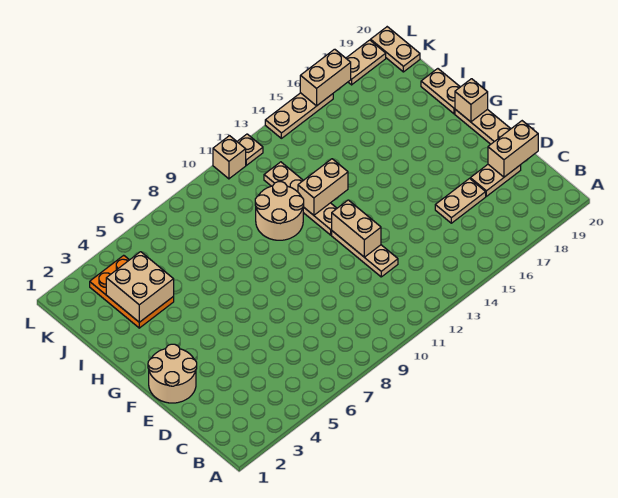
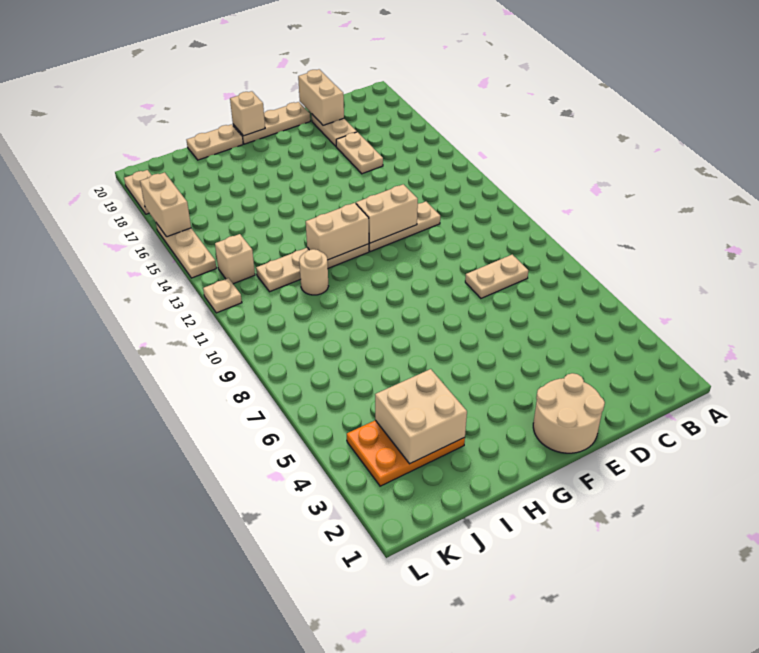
tan 2x2 round brick [255,182,304,240] -> tan 1x1 round brick [299,249,329,295]
tan 1x2 brick [298,159,348,215] -> tan 1x2 brick turned to [306,203,369,260]
tan 1x2 plate [371,27,420,72] -> tan 1x2 plate moved to [465,255,528,298]
tan 1x1 brick [213,136,246,179] -> tan 1x1 brick moved to [215,234,255,284]

